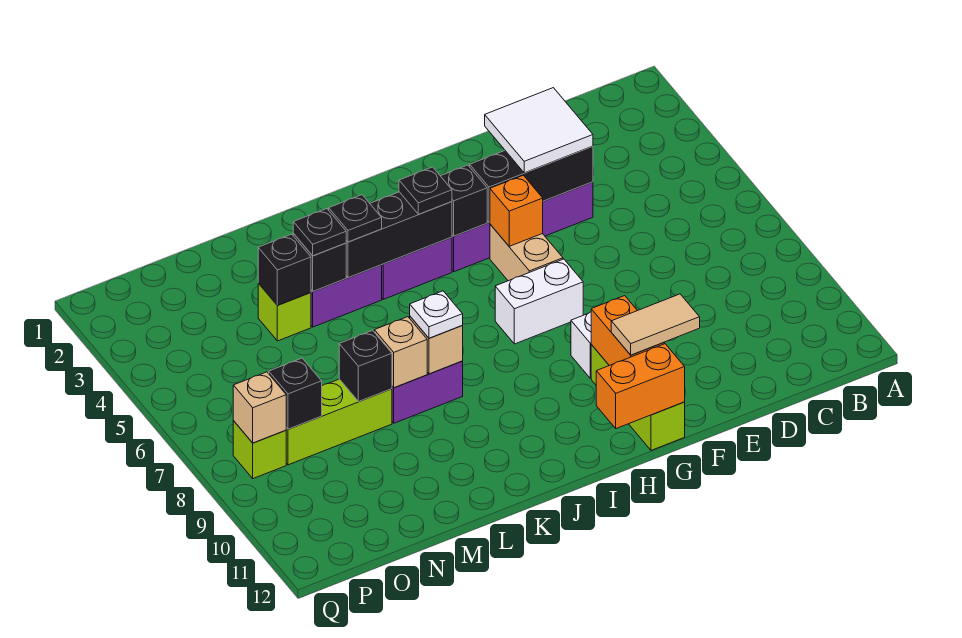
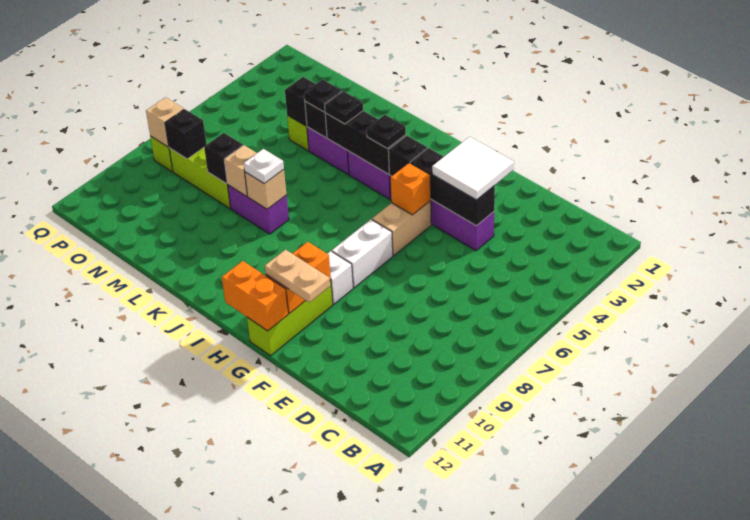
tan 1x2 tile [611,294,700,355] -> tan 1x2 plate [265,250,330,302]
white 1x2 brick [495,259,583,344] -> white 1x2 brick turned to [332,219,393,288]

